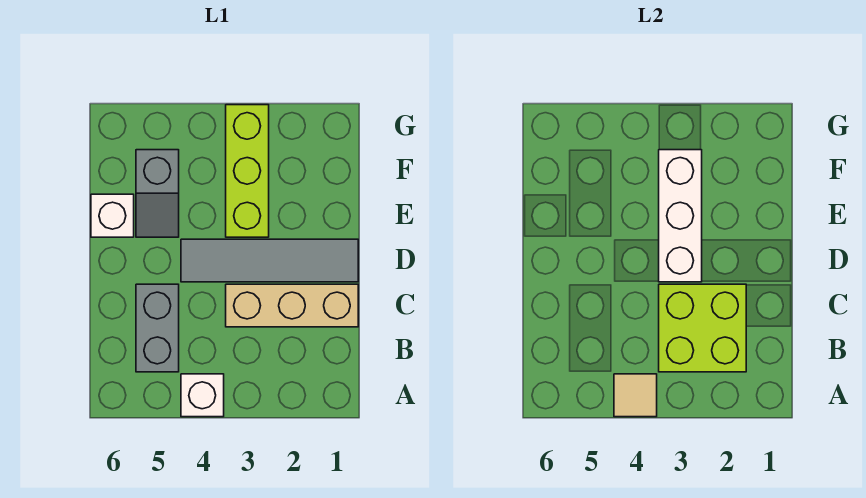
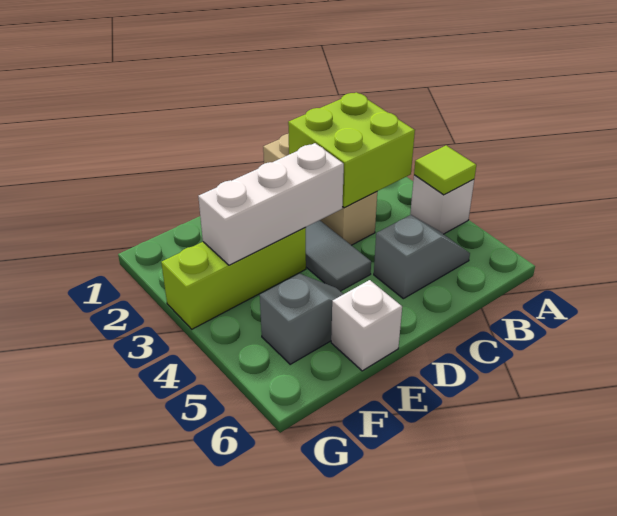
tan 1x1 tile [614,374,657,417] -> lime 1x1 tile [414,145,476,195]
grey 1x2 brick [136,284,179,372] -> grey 1x2 slope [374,215,470,299]

